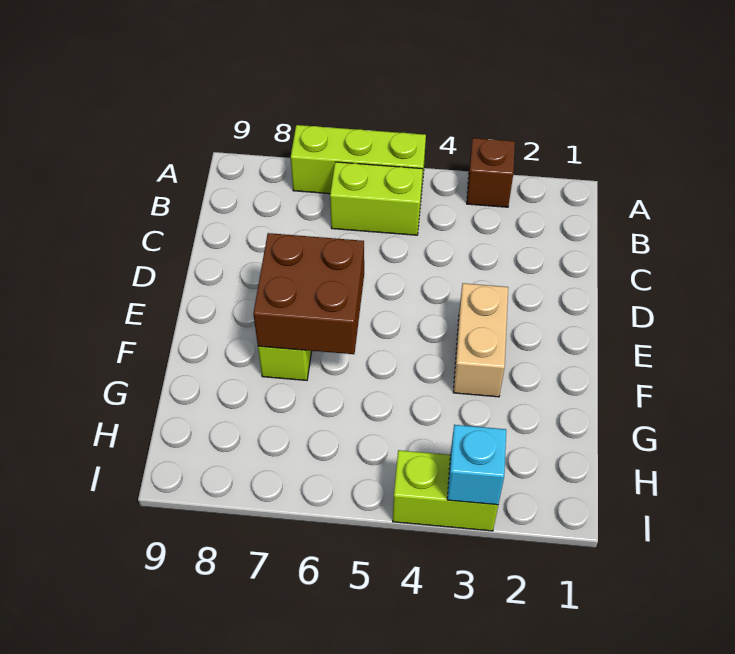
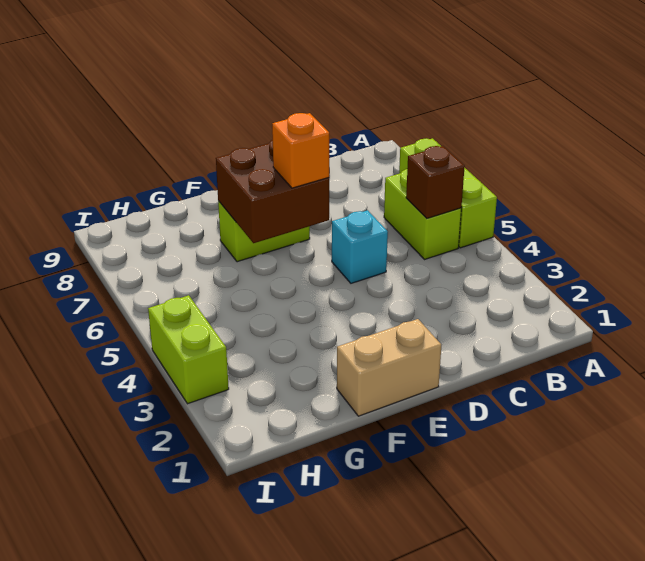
brown 1x1 brick [467,138,515,207] -> brown 1x1 brick moved to [406,146,465,218]
tan 1x2 brick [453,283,508,397] -> tan 1x2 brick moved to [337,319,441,416]
none -> orange 1x1 brick [272,113,329,188]
cyan 1x1 brick [447,425,506,505] -> cyan 1x1 brick moved to [332,210,388,283]

